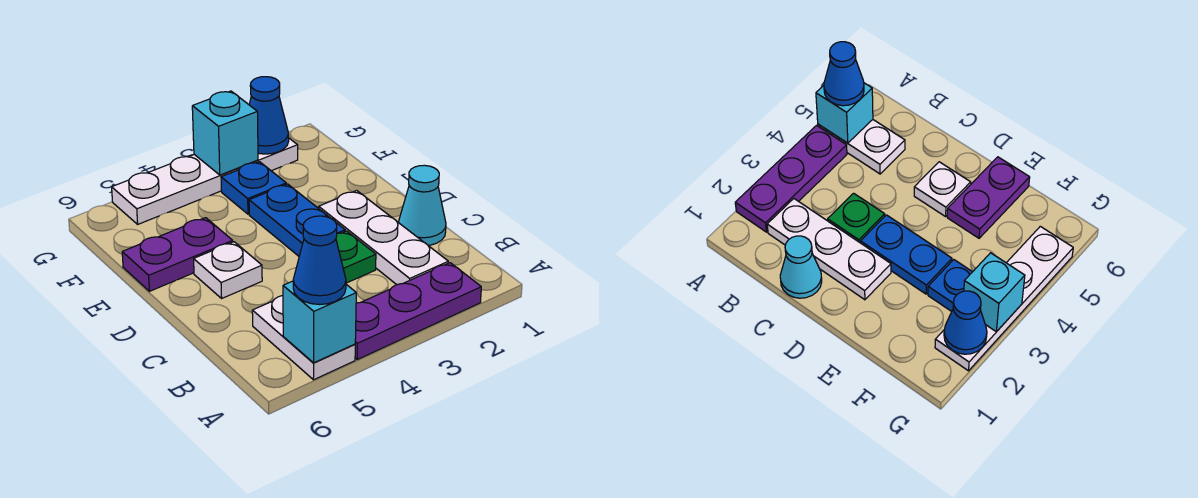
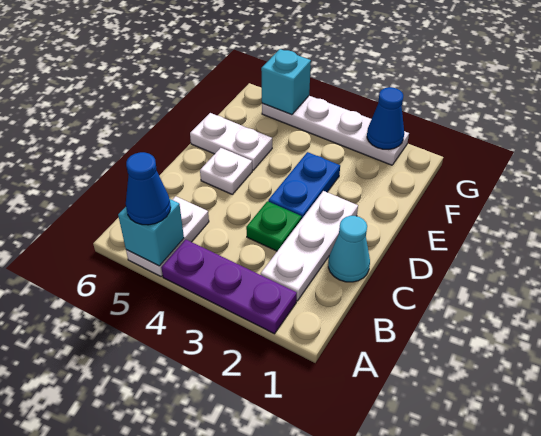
purple 1x2 plate [122,218,233,291] -> white 1x2 plate [190,113,272,170]
blue 1x1 plate [221,162,286,214] -> none
cyan 1x1 brick [192,91,258,175] -> cyan 1x1 brick moved to [261,49,311,115]

